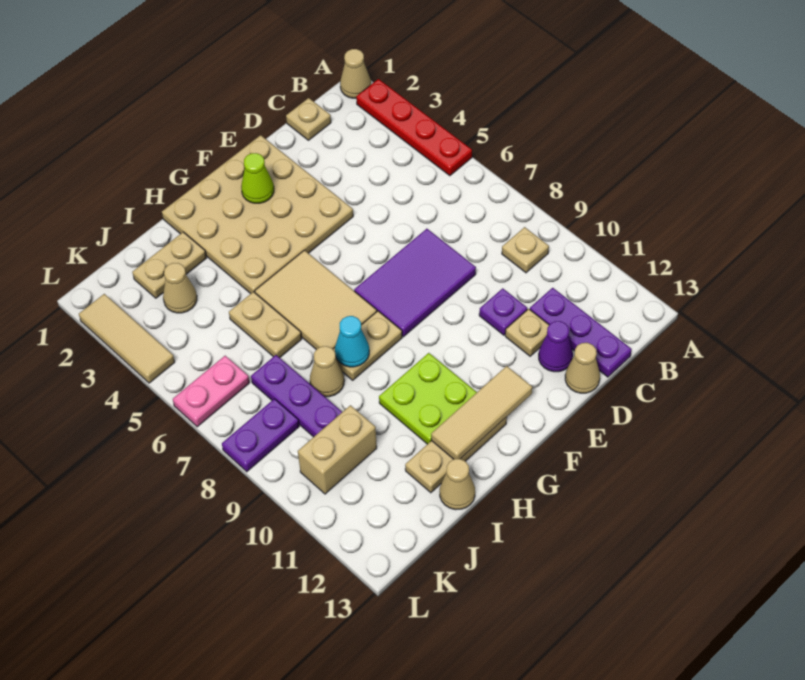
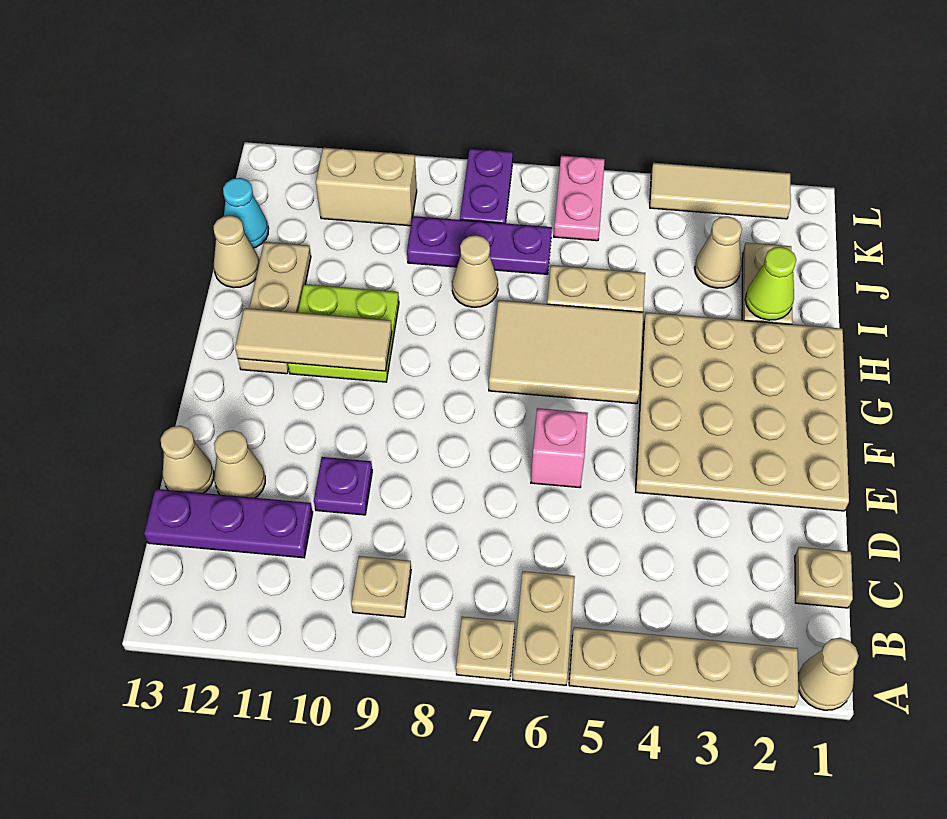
red 1x4 plate [356,79,472,176] -> tan 1x4 plate [569,627,798,707]
purple 2x3 tile [354,229,476,337] -> none
tan 1x1 plate [505,309,549,356] -> tan 1x1 plate moved to [456,617,515,680]
purple 1x1 cone [539,321,573,372] -> tan 1x1 cone [214,430,265,498]
none -> pink 1x1 brick [531,408,588,488]
lime 1x1 cone [241,153,274,203] -> lime 1x1 cone moved to [745,247,796,320]
tan 1x3 tile [431,366,532,459] -> tan 1x3 tile turned to [235,308,392,371]
tan 1x2 plate [333,311,402,380] -> tan 1x2 plate moved to [513,571,575,685]
cyan 1x1 cone [335,316,369,367] -> cyan 1x1 cone moved to [223,178,269,248]
tan 1x2 brick [298,405,377,494] -> tan 1x2 brick turned to [316,148,417,226]

